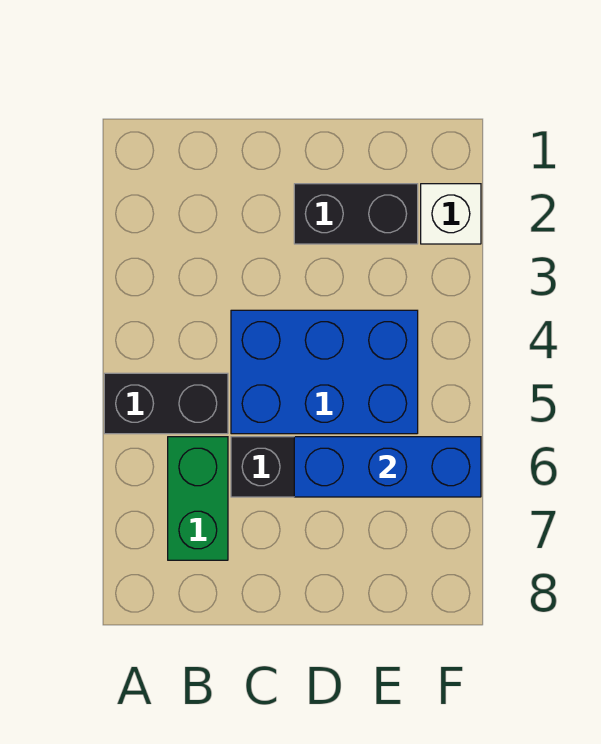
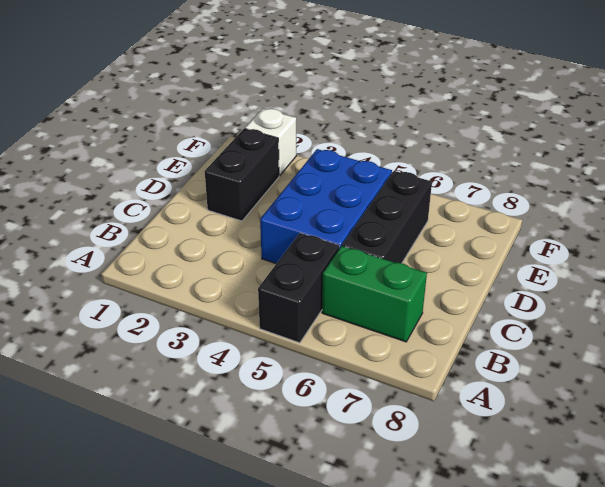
blue 1x3 brick [294,437,481,497] -> none

